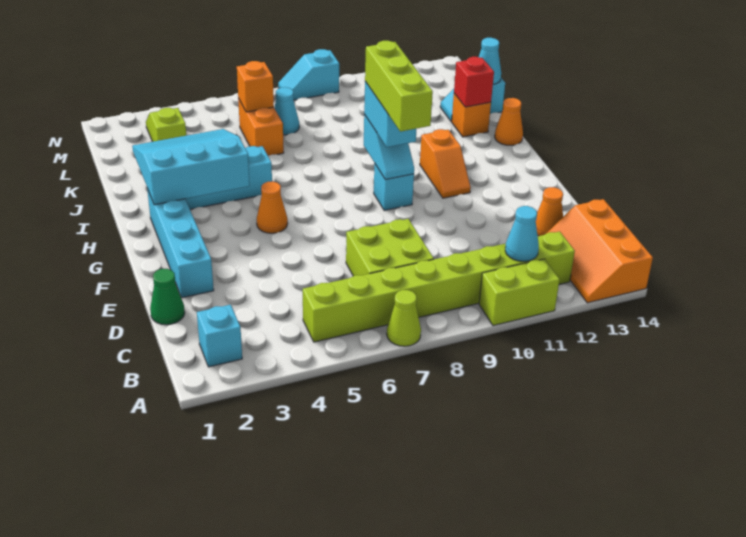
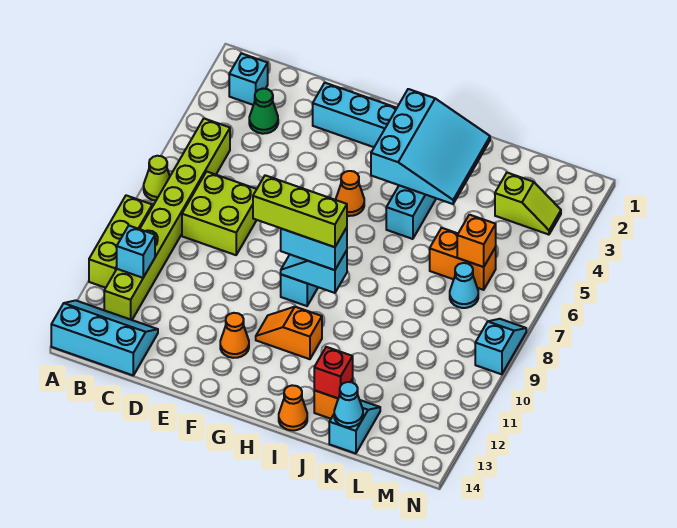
lime 1x2 brick [479,259,560,326] -> lime 1x3 brick [89,195,152,288]
orange 2x3 slope [546,199,653,303] -> cyan 2x3 slope [51,300,158,375]
cyan 1x1 cone [505,206,539,261] -> cyan 1x1 brick [117,226,155,278]
green 1x1 cone [150,269,185,325] -> green 1x1 cone moved to [249,89,278,134]
orange 1x1 cone [536,187,563,236] -> orange 1x1 cone moved to [220,313,249,358]

